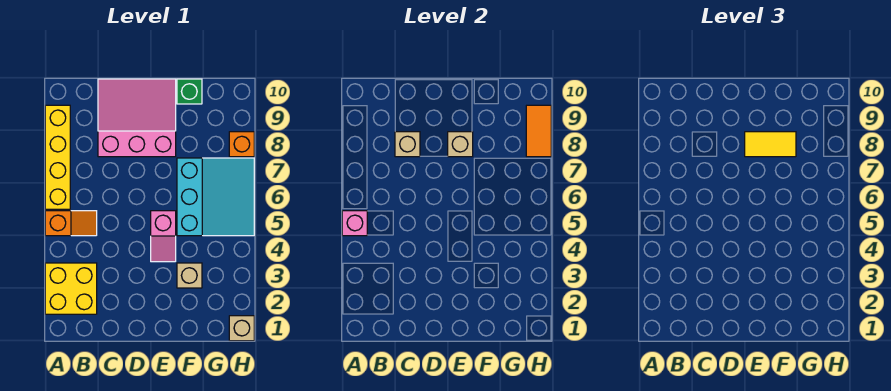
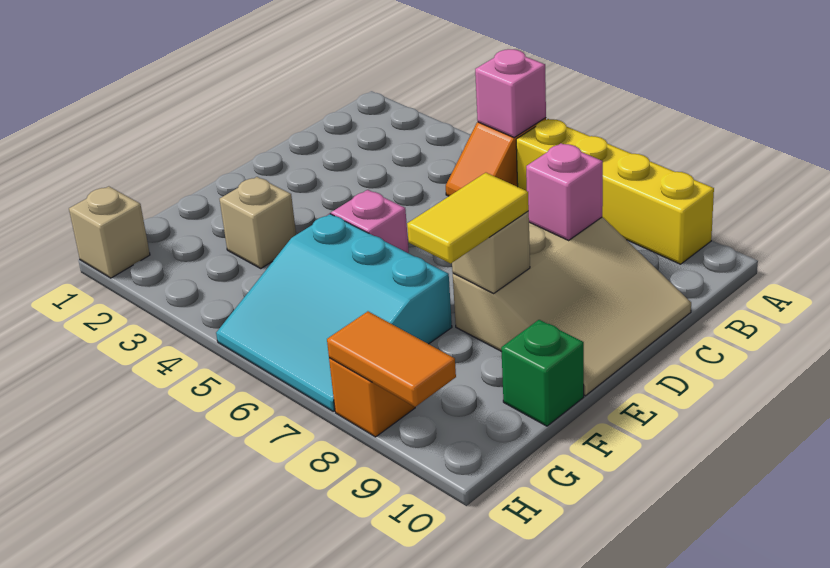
yellow 2x2 brick [45,263,97,314] -> none
pink 3x3 slope [98,79,176,157] -> tan 3x3 slope [453,217,691,396]
tan 1x1 brick [395,132,420,157] -> pink 1x1 brick [526,143,603,240]

